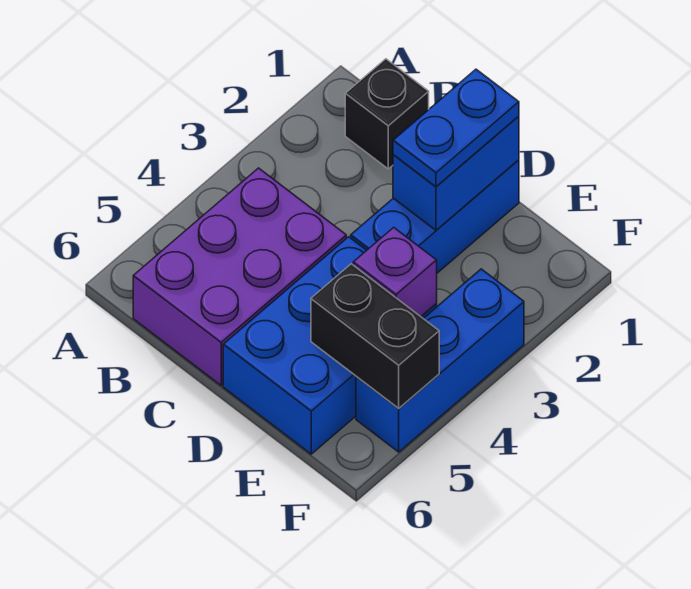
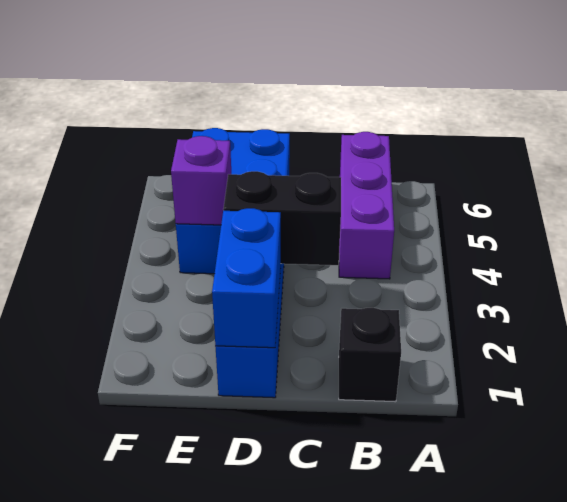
purple 2x3 brick [133,168,346,385] -> purple 1x3 brick [339,132,394,279]
blue 1x2 plate [393,69,519,187] -> none
black 1x2 brick [311,264,439,408] -> black 1x2 brick moved to [223,171,341,265]
blue 1x3 brick [356,269,524,452] -> none

